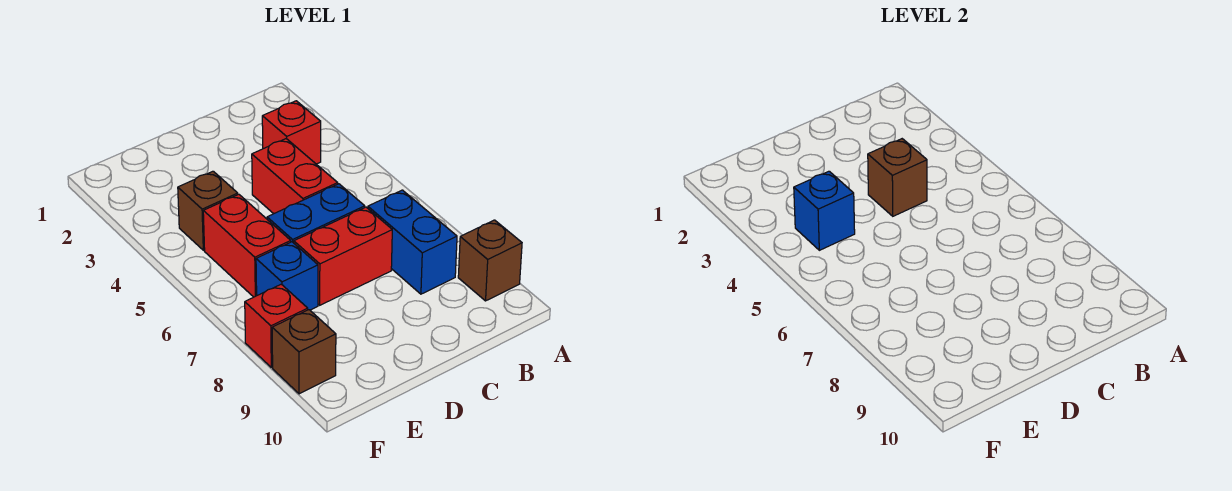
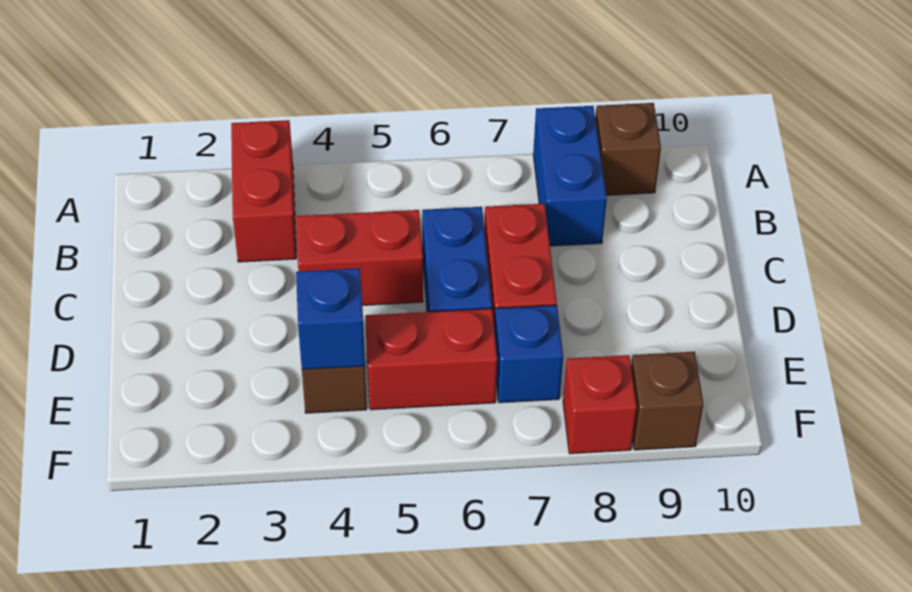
red 1x1 brick [262,101,321,164] -> red 1x2 brick [231,120,297,262]
blue 1x2 brick [368,190,457,294] -> blue 1x2 brick turned to [533,106,607,246]
brown 1x1 brick [868,139,927,216] -> none

